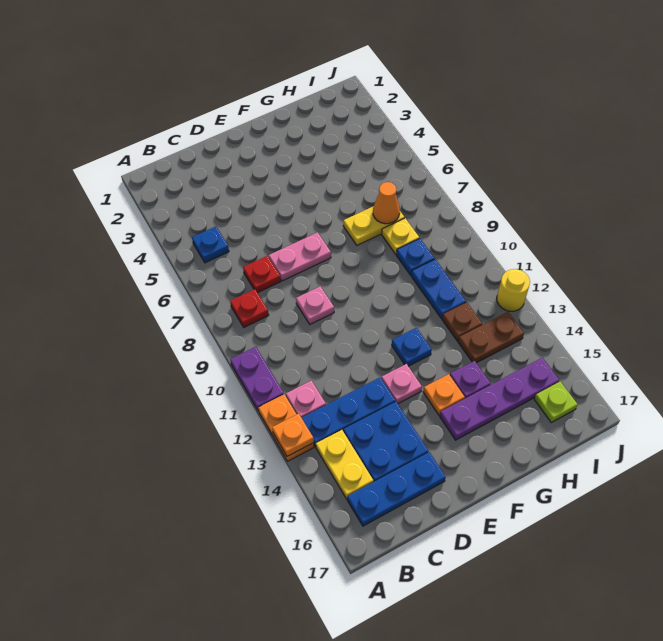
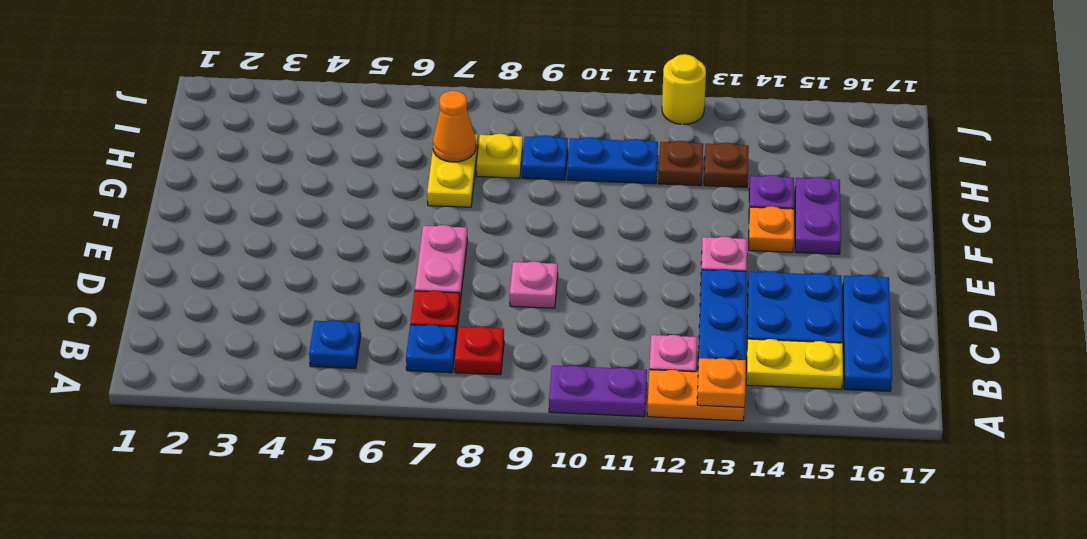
blue 1x1 plate [392,328,432,366] -> blue 1x1 plate moved to [406,325,456,373]
purple 1x4 plate [440,358,559,440] -> purple 1x2 plate [795,177,841,254]
brown 1x2 plate [458,312,524,363] -> brown 1x1 plate [704,143,749,187]
lime 1x1 plate [534,382,578,423] -> none

